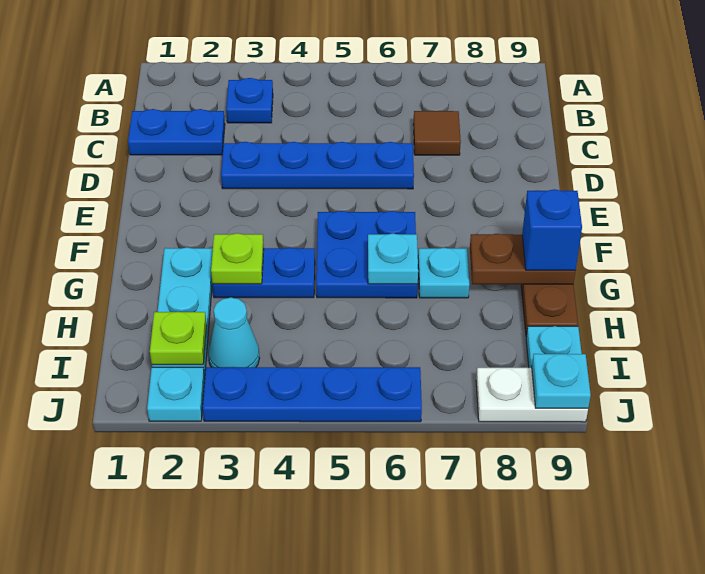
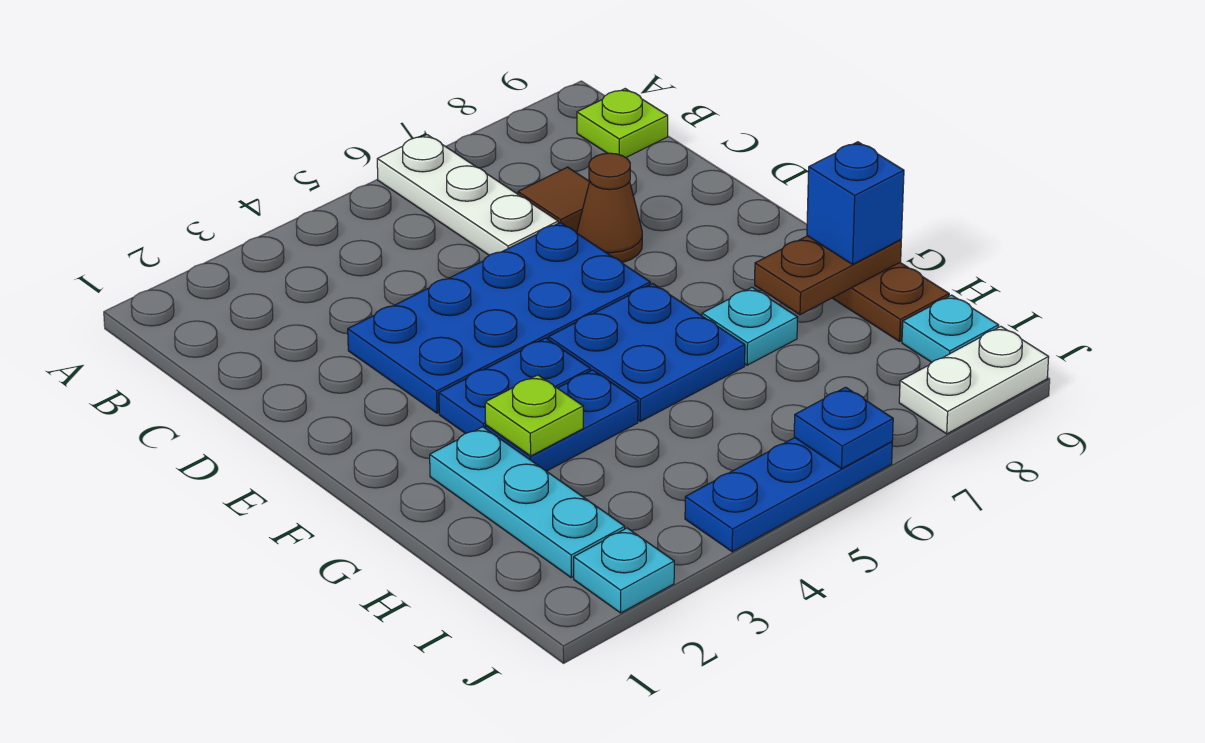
none -> white 1x3 plate [377,135,558,255]
blue 1x1 plate [226,78,273,123] -> blue 1x1 plate moved to [794,387,893,469]
blue 1x2 plate [128,109,225,155] -> blue 1x2 plate moved to [439,338,590,433]
blue 1x4 plate [221,142,414,189] -> blue 2x4 plate [348,223,650,413]
none -> brown 1x1 cone [577,153,642,263]
cyan 1x1 plate [368,233,418,284] -> none
lime 1x1 plate [150,312,207,365] -> lime 1x1 plate moved to [577,89,668,158]
cyan 1x1 cone [208,297,260,367] -> none
blue 1x4 plate [203,367,422,422] -> blue 1x3 plate [685,438,892,552]
cyan 1x1 plate [531,354,591,408] -> none

